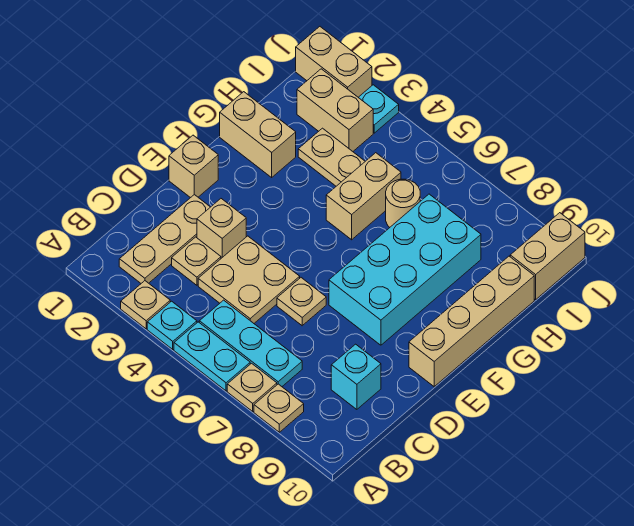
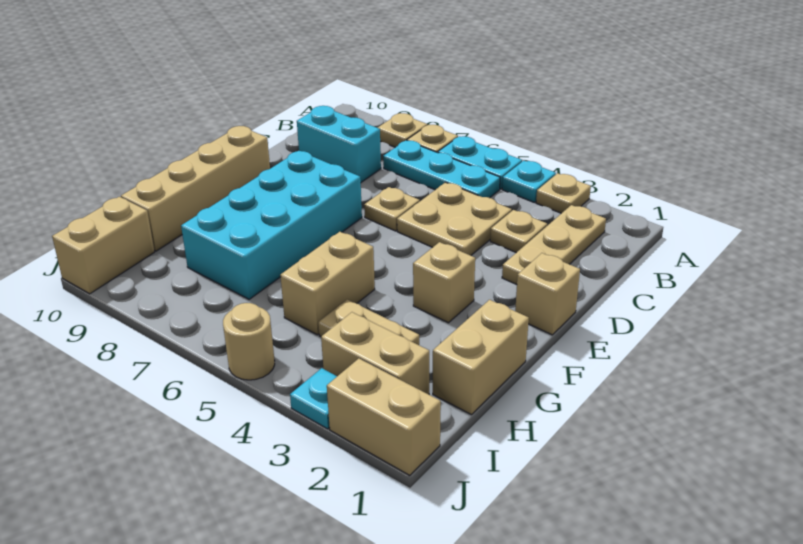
cyan 1x1 brick [331,344,381,409] -> cyan 1x2 brick [297,106,381,182]
tan 1x1 brick [197,199,246,258] -> tan 1x1 brick moved to [413,242,475,323]
tan 1x2 brick [220,92,296,177] -> tan 1x2 brick turned to [433,300,529,415]
tan 1x1 round brick [386,179,420,227] -> tan 1x1 round brick moved to [223,303,275,380]

